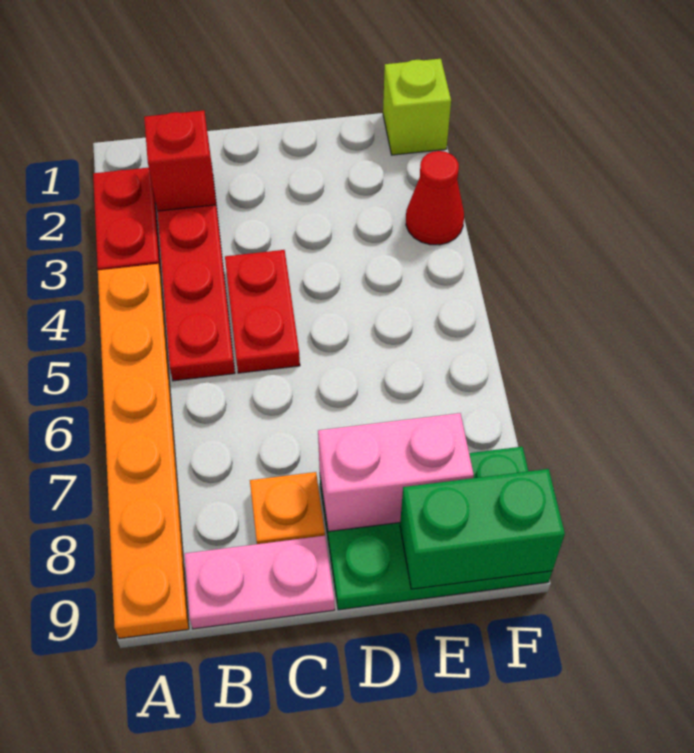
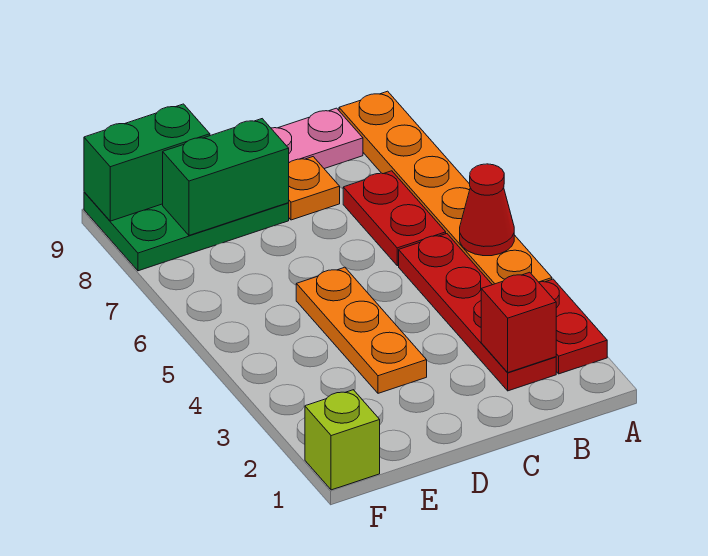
red 1x2 plate [225,250,300,373] -> red 1x2 plate moved to [343,171,446,266]
none -> orange 1x3 plate [296,267,427,393]
pink 1x2 brick [318,413,474,532] -> green 1x2 brick [163,119,289,235]
red 1x1 cone [406,151,464,245] -> red 1x1 cone moved to [460,164,514,256]

